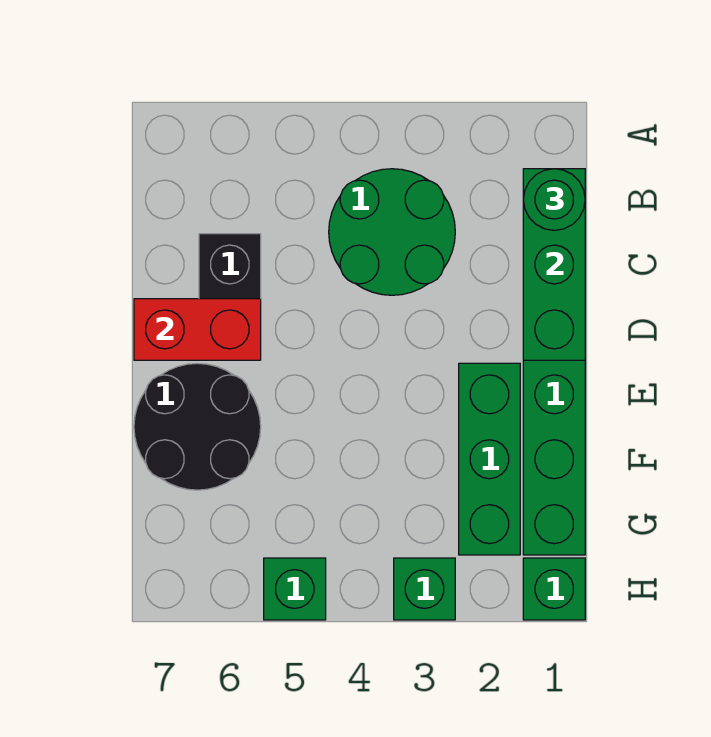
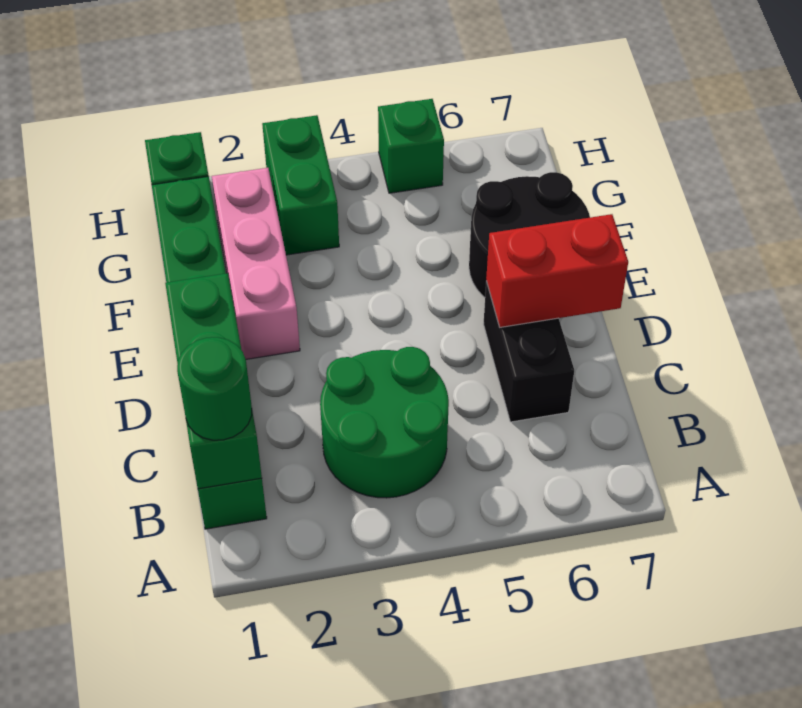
green 1x3 brick [459,363,520,555] -> pink 1x3 brick [212,168,300,359]
green 1x1 brick [394,558,455,620] -> green 1x2 brick [262,115,339,255]

